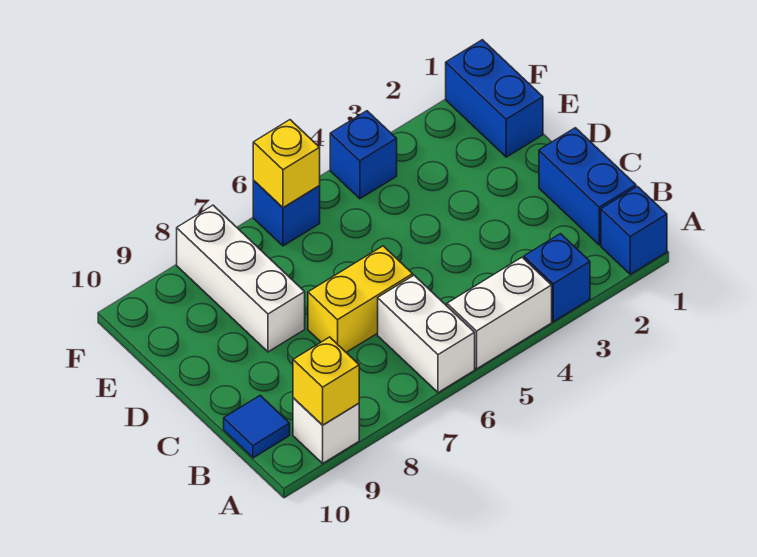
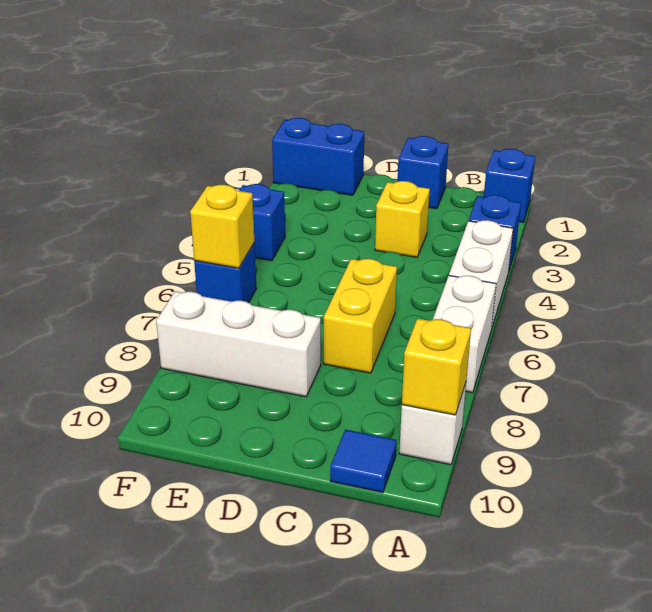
white 1x2 brick [378,275,475,393] -> white 1x2 brick turned to [433,275,496,393]
blue 1x2 brick [539,128,636,245] -> blue 1x1 brick [398,136,449,209]
none -> yellow 1x1 brick [375,181,430,257]

